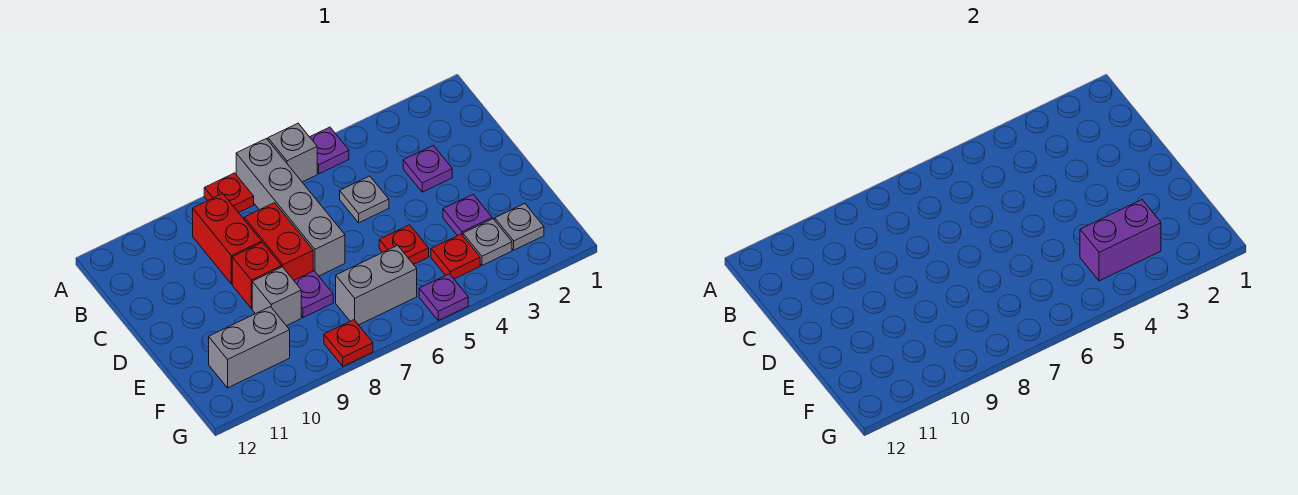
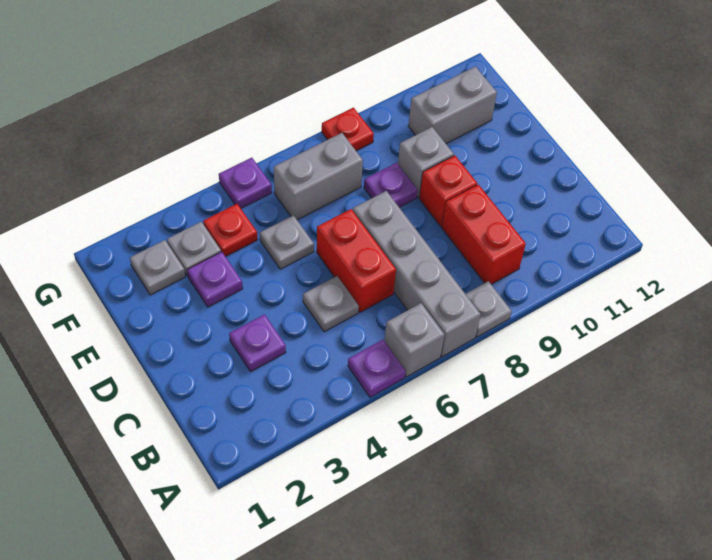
red 1x1 plate [204,173,254,213] -> grey 1x1 plate [466,281,512,337]
red 1x2 brick [244,203,313,280] -> red 1x2 brick moved to [317,209,396,312]
red 1x1 plate [379,225,429,264] -> grey 1x1 plate [260,215,314,269]
purple 1x2 brick [1080,200,1161,281] -> none

